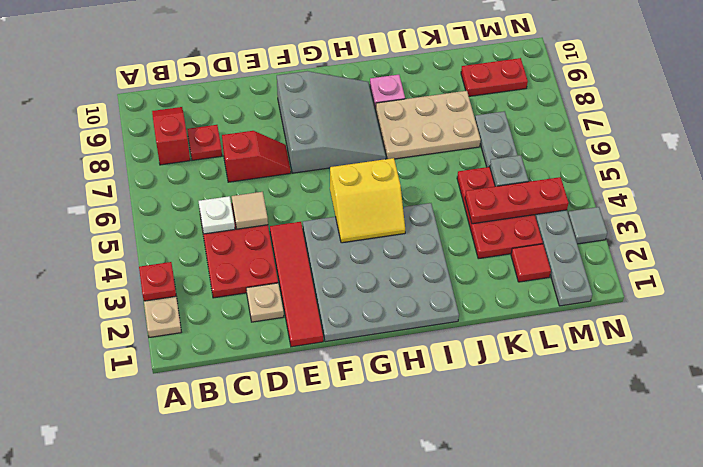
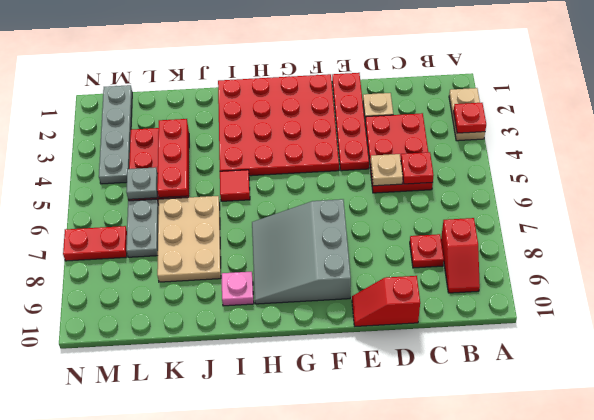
white 1x1 plate [199,196,235,234] -> red 1x1 plate [401,152,434,184]
tan 1x1 tile [232,192,268,229] -> tan 1x1 plate [371,154,403,186]
red 1x2 slope [222,131,291,182] -> red 1x2 slope moved to [352,276,420,326]
red 1x4 tile [270,222,323,347] -> red 1x4 plate [332,73,369,171]
grey 4x4 plate [303,203,459,342] -> red 4x4 plate [218,74,339,176]
yellow 2x2 slope [330,158,405,243] -> none
tan 2x3 plate [376,91,481,159] -> tan 2x3 plate turned to [157,196,221,282]
red 1x3 plate [465,177,569,224] -> red 1x3 plate turned to [157,119,188,198]
red 1x1 tile [511,244,551,282] -> red 1x1 tile moved to [220,170,250,201]
red 1x2 plate [461,58,528,96] -> red 1x2 plate moved to [63,226,127,261]
grey 1x1 tile [568,207,607,244] -> none

